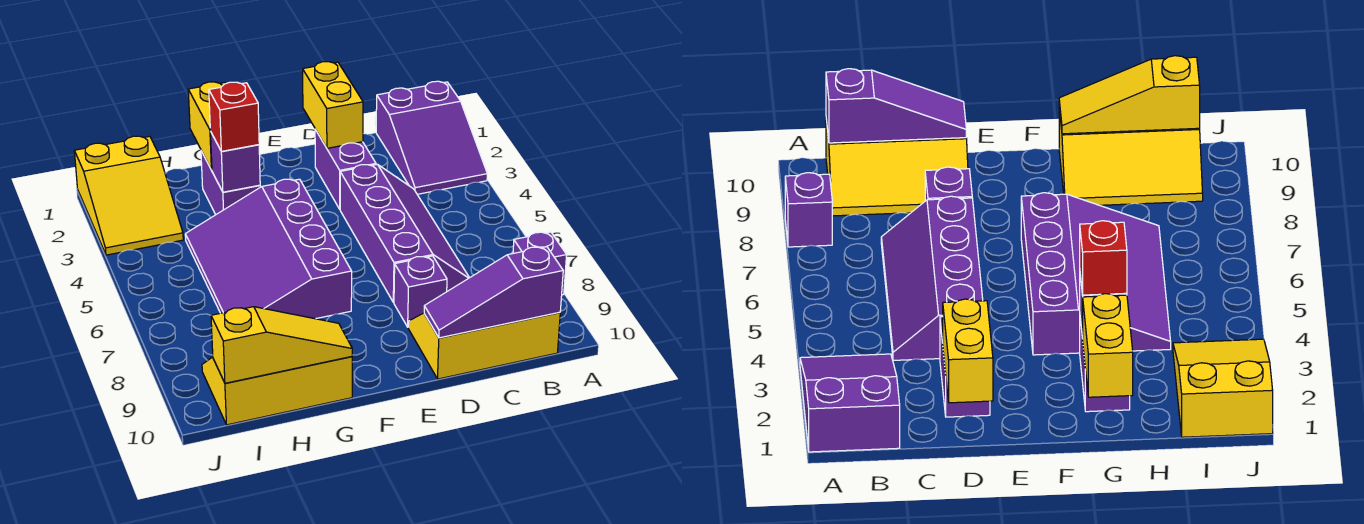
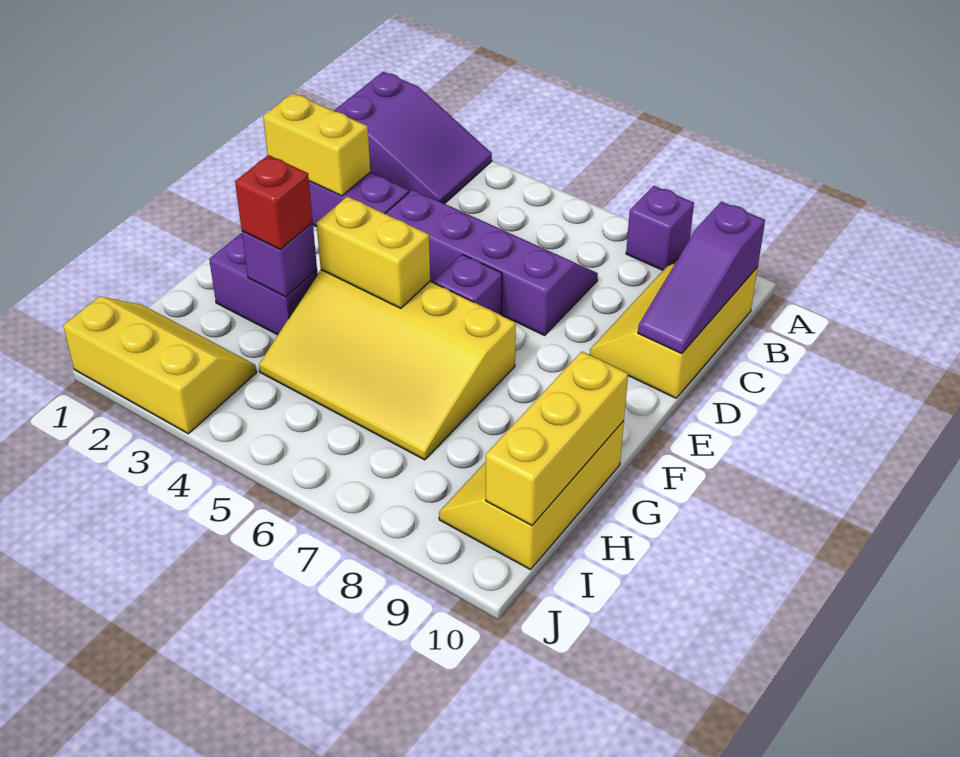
purple 1x1 brick [394,256,447,327] -> purple 1x1 brick moved to [434,254,502,315]
purple 3x4 slope [185,179,352,319] -> yellow 3x4 slope [259,270,516,460]
yellow 1x2 brick [188,82,225,170] -> yellow 1x2 brick moved to [316,197,430,308]
yellow 1x3 slope [211,307,352,383] -> yellow 1x3 brick [486,352,628,526]
yellow 2x3 slope [74,136,183,255] -> yellow 2x3 slope turned to [63,296,256,434]

